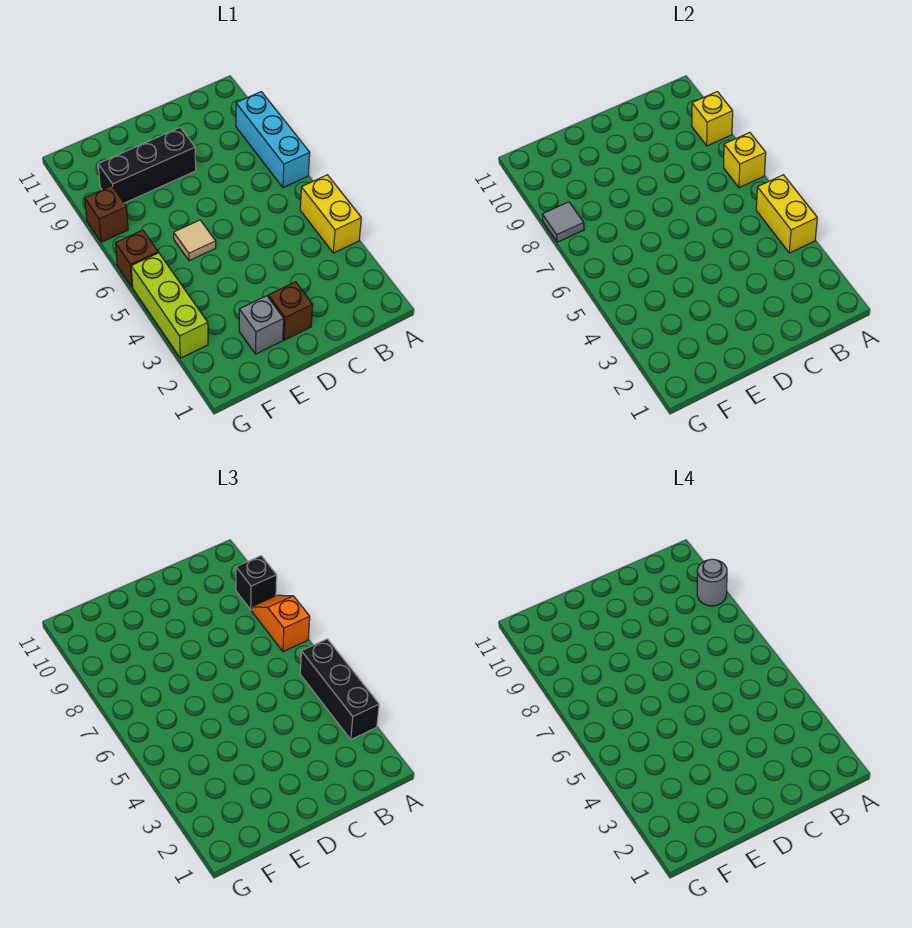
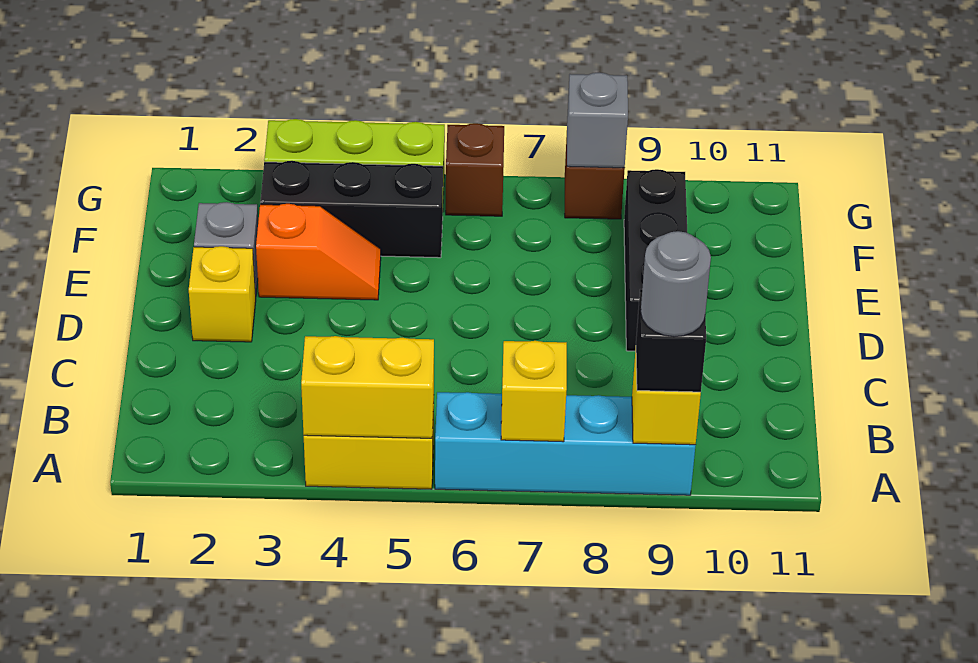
black 1x3 brick [300,639,379,740] -> black 1x3 brick moved to [260,161,443,258]
cyan 1x3 brick [236,92,310,188] -> cyan 1x4 brick [435,392,696,495]
orange 1x2 slope [252,595,310,652] -> orange 1x2 slope moved to [256,204,381,300]
brown 1x1 brick [268,282,313,340] -> yellow 1x1 brick [189,246,256,342]
tan 1x1 tile [174,220,216,261] -> none
grey 1x1 tile [542,202,584,242] -> grey 1x1 brick [567,73,628,168]

